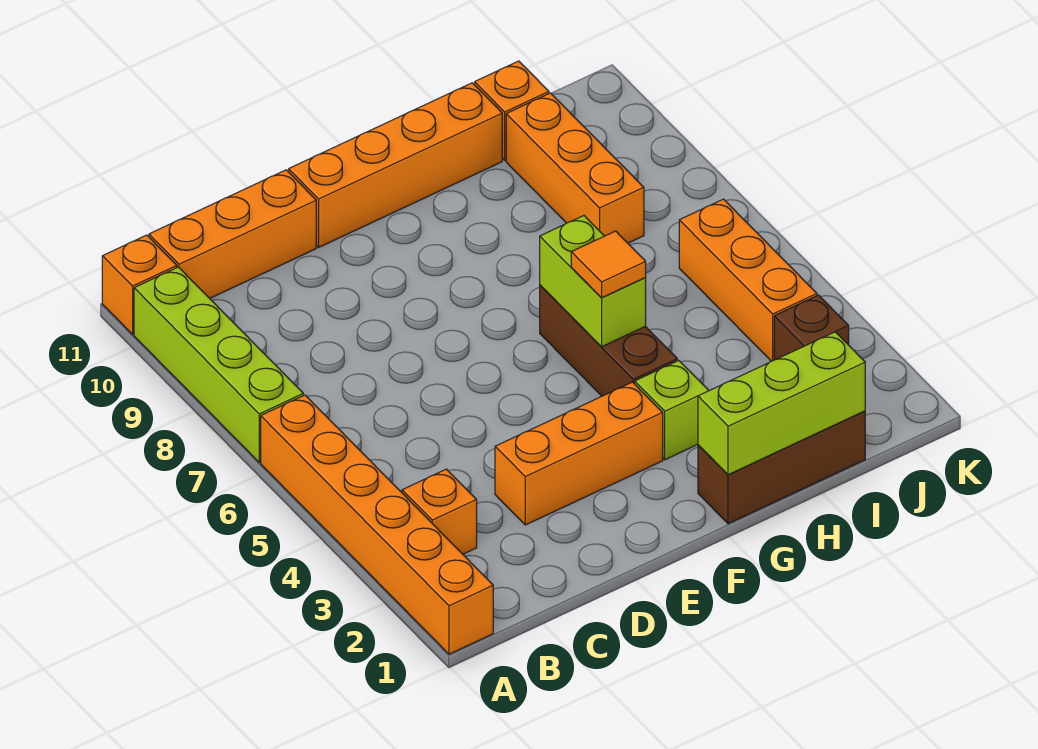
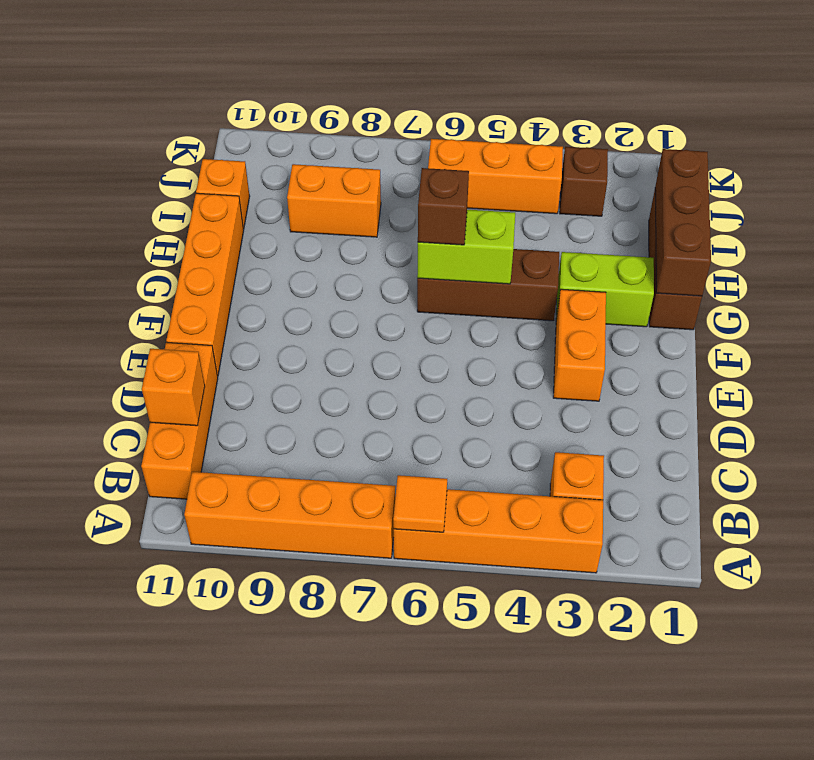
orange 1x6 brick [261,395,493,654] -> orange 1x4 brick [394,489,603,573]
lime 1x4 brick [134,267,303,462] -> orange 1x4 brick [184,472,395,558]
orange 1x1 brick [102,235,177,334] -> orange 1x1 brick moved to [142,349,205,426]
orange 1x3 brick [495,382,663,525] -> orange 1x2 brick [553,289,606,401]
lime 1x3 brick [698,332,865,475] -> brown 1x3 brick [655,149,711,296]
lime 1x1 brick [635,360,709,460] -> lime 1x2 brick [556,252,654,327]
orange 1x1 tile [571,231,646,298] -> orange 1x1 tile moved to [393,475,447,532]
none -> brown 1x1 brick [418,168,469,245]
orange 1x3 brick [506,93,644,243] -> orange 1x2 brick [287,164,381,237]

